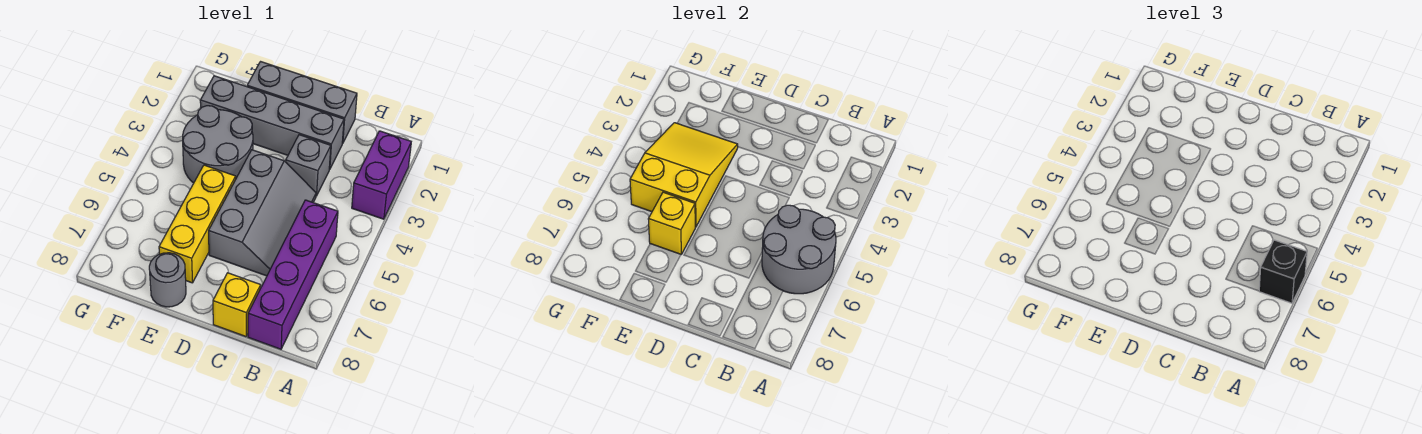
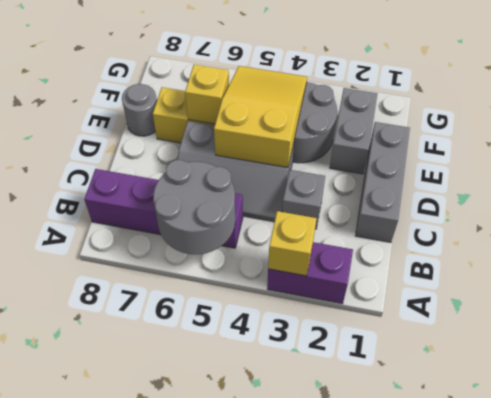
black 1x1 brick [1259,240,1307,303] -> none
grey 1x4 brick [200,76,344,170] -> grey 1x2 brick [330,88,377,174]
yellow 1x1 brick [213,273,261,337] -> yellow 1x1 brick moved to [268,211,317,276]
yellow 2x3 slope [630,123,738,227] -> yellow 2x3 slope turned to [214,66,307,168]

